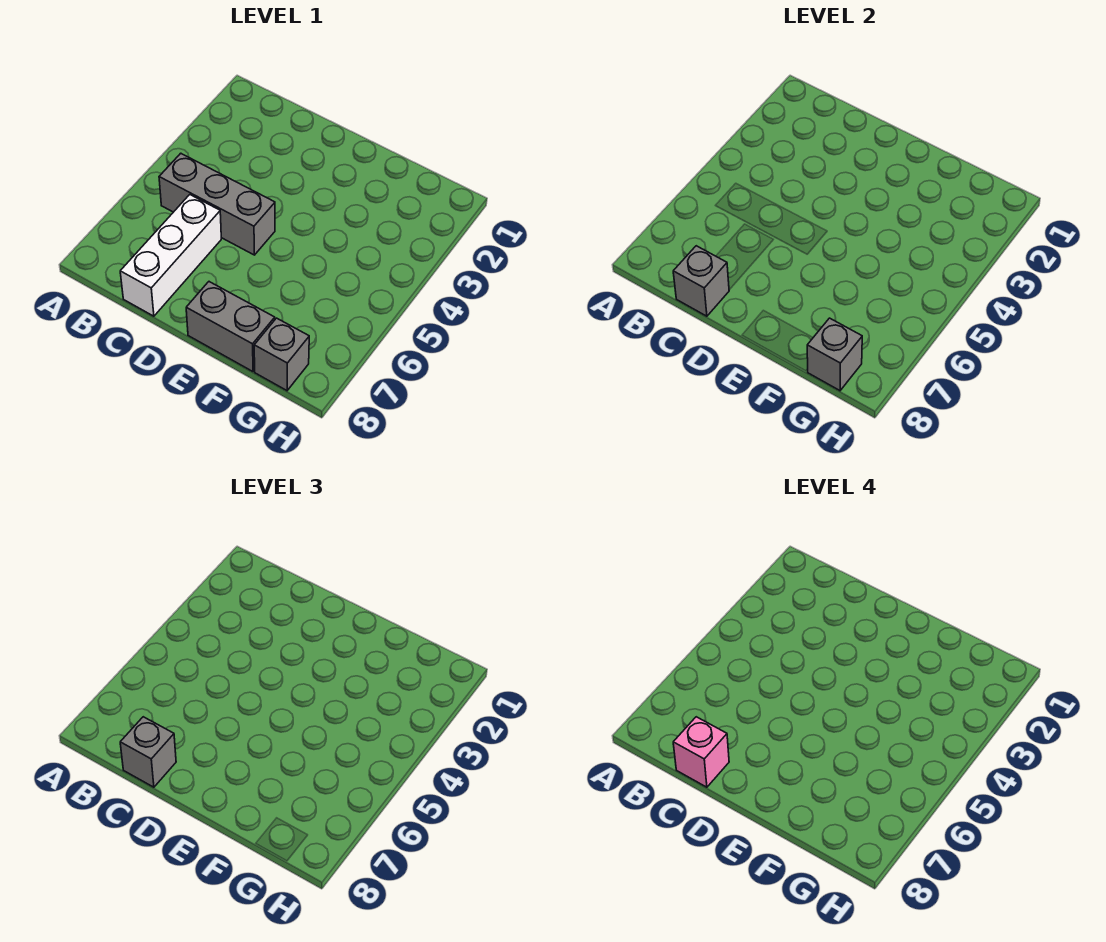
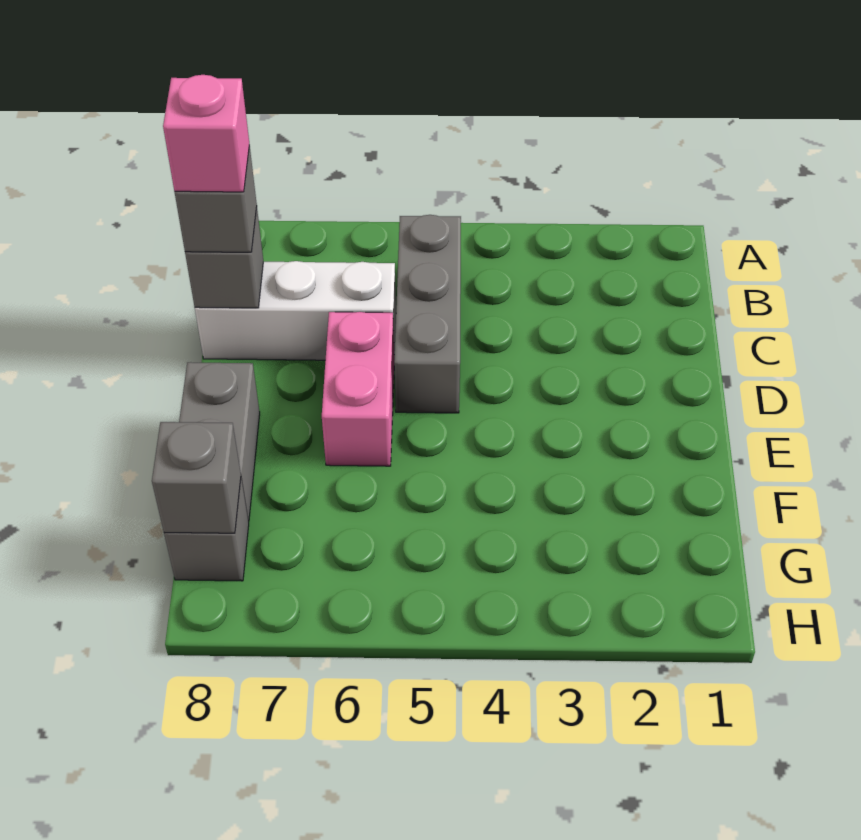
none -> pink 1x2 brick [322,312,394,466]

